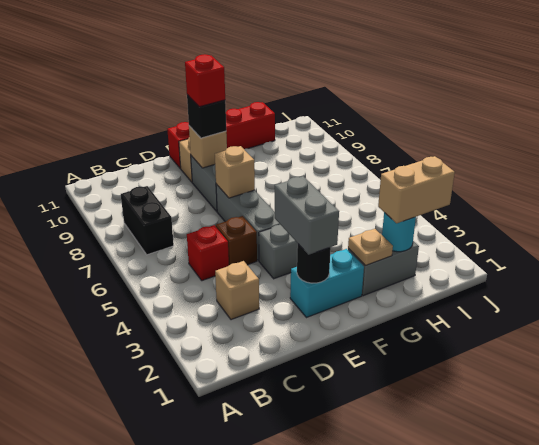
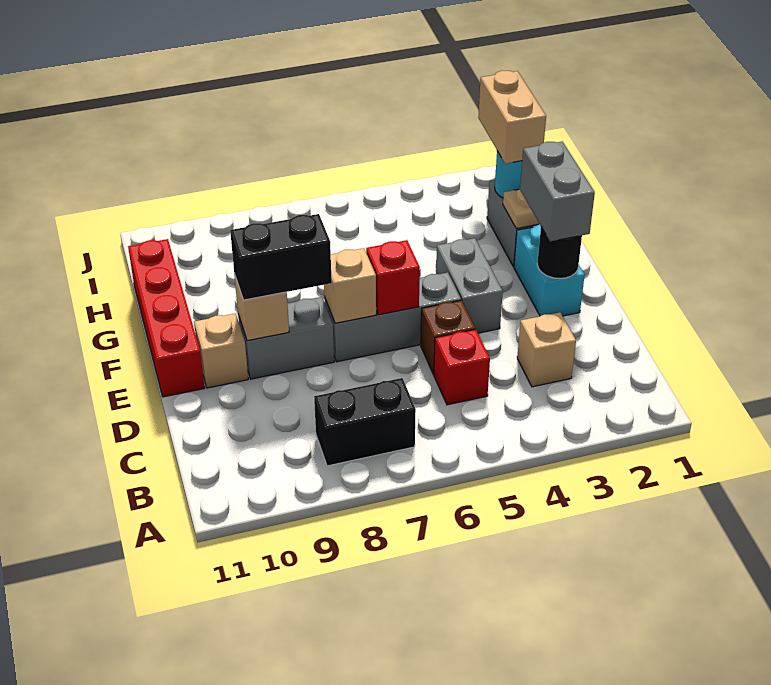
grey 1x2 brick [275,176,339,255] -> grey 1x2 brick turned to [520,142,595,241]
black 1x1 brick [187,95,226,138] -> black 1x2 brick [230,214,332,300]
red 1x1 brick [185,54,225,107] -> red 1x1 brick moved to [366,240,420,315]

